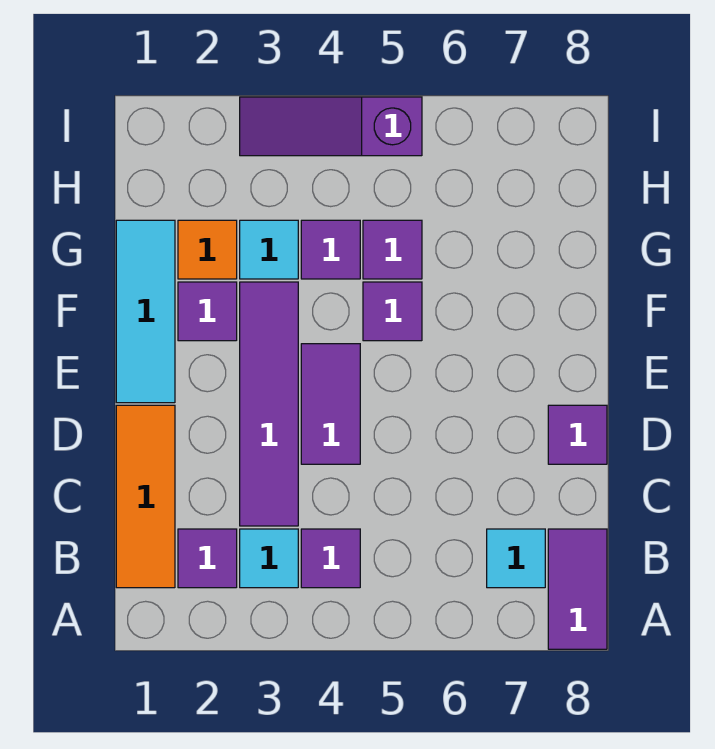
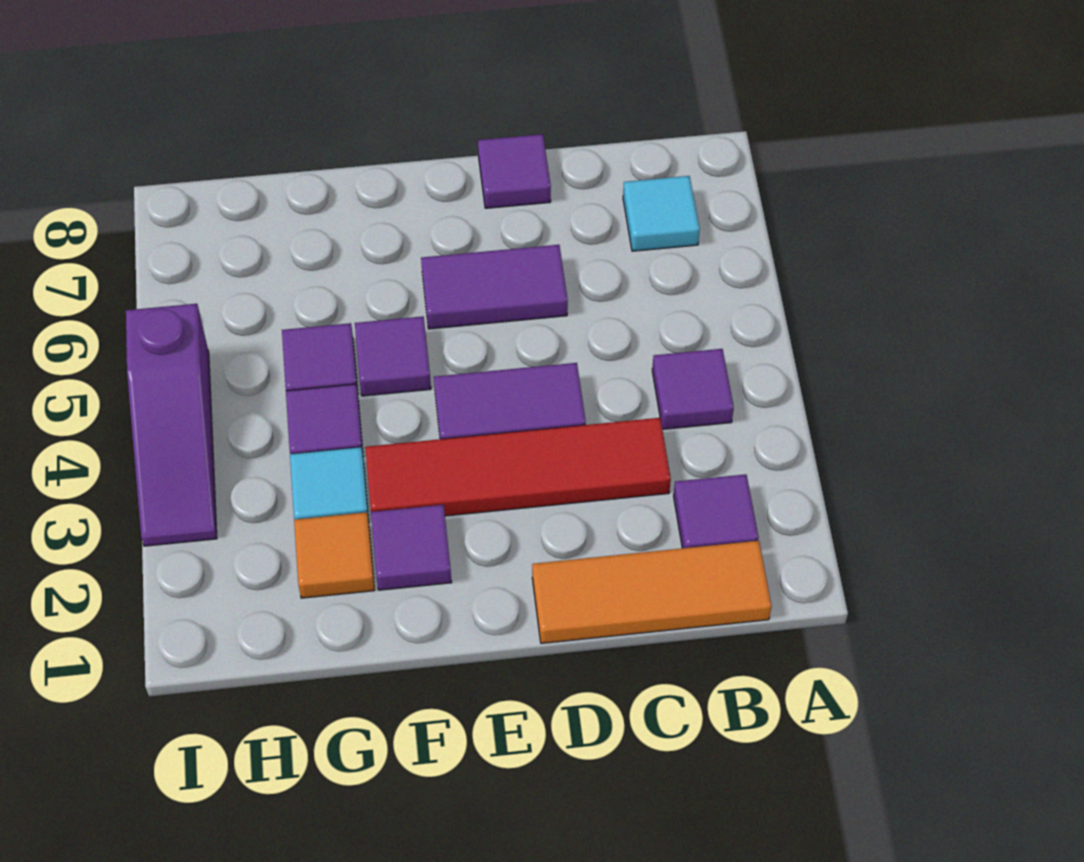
purple 1x2 tile [548,529,607,649] -> purple 1x2 tile moved to [421,245,568,329]
cyan 1x1 tile [240,529,298,588] -> none
purple 1x4 tile [240,282,298,526] -> red 1x4 tile [365,418,671,516]
cyan 1x3 tile [116,220,175,403] -> none

